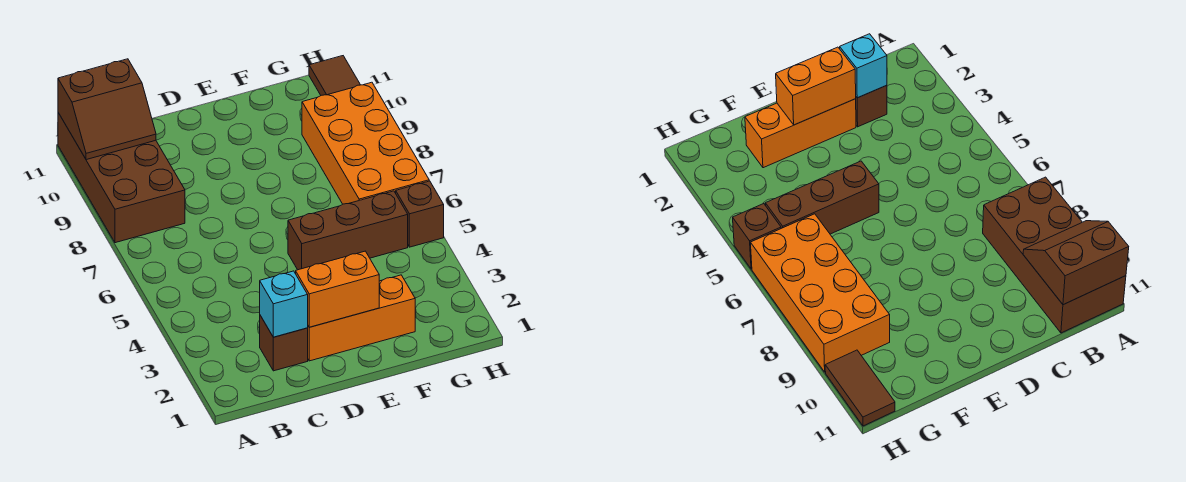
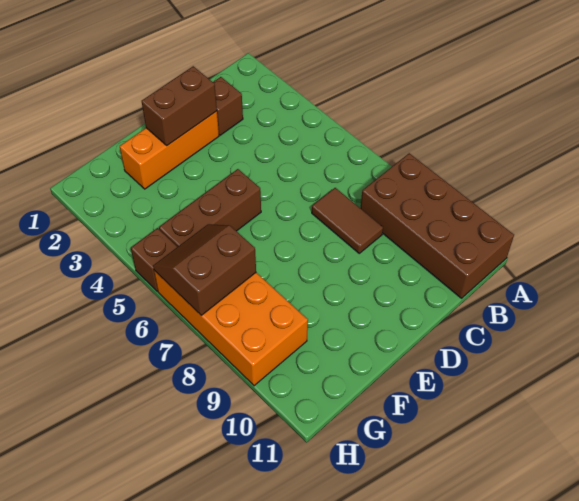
brown 2x2 slope [58,59,156,160] -> brown 2x2 slope moved to [153,224,256,315]
cyan 1x1 brick [260,271,308,337] -> none
orange 1x2 brick [296,251,379,327] -> brown 1x2 brick [142,66,217,145]
brown 1x2 tile [309,56,360,95] -> brown 1x2 tile moved to [312,188,383,253]

